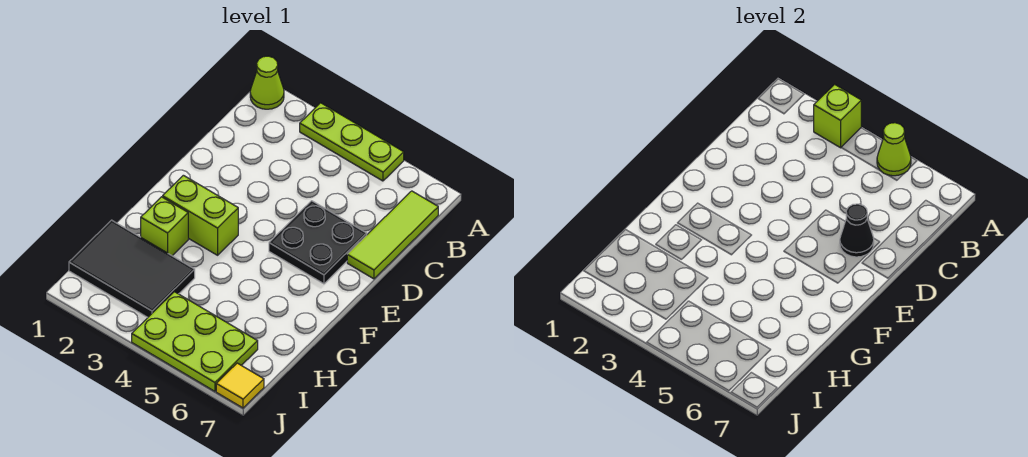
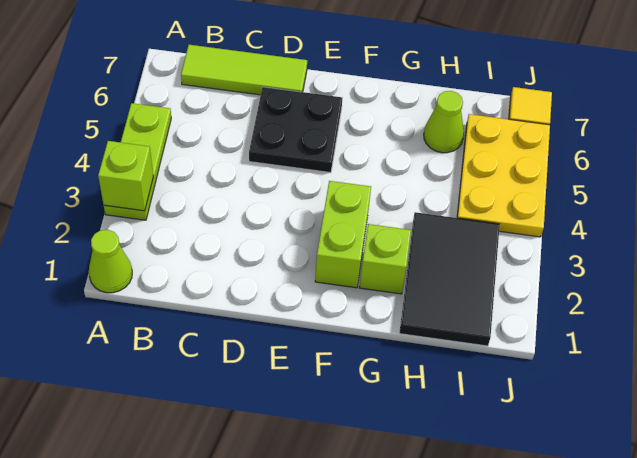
lime 1x1 cone [877,123,911,176] -> lime 1x1 cone moved to [424,91,464,153]
black 1x1 cone [840,204,874,257] -> none
lime 2x3 plate [132,292,258,391] -> yellow 2x3 plate [457,114,550,237]

